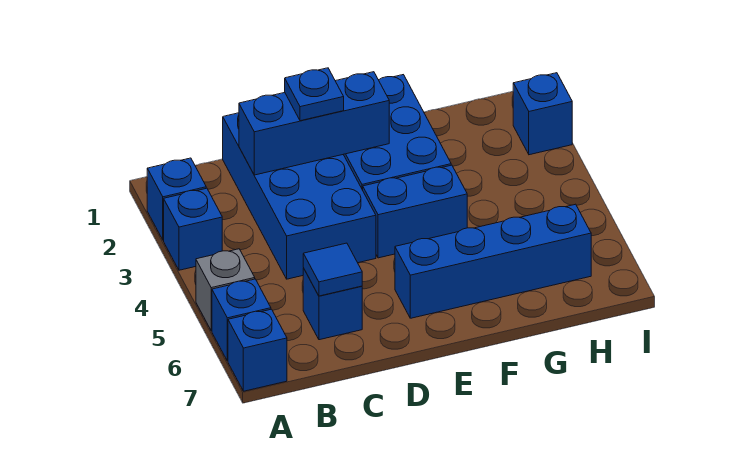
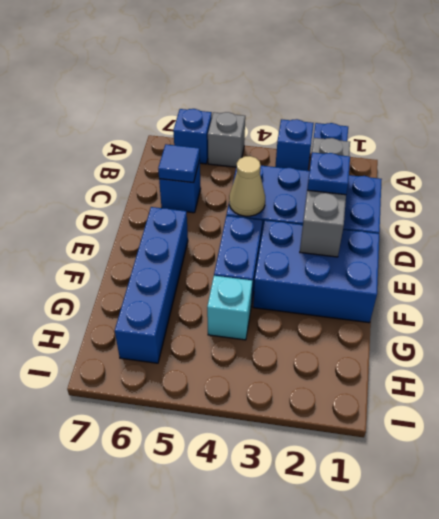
blue 1x1 brick [228,309,287,391] -> none
blue 1x3 brick [239,72,389,175] -> grey 1x3 brick [300,138,350,257]
none -> tan 1x1 cone [229,156,265,216]
none -> cyan 1x1 brick [207,276,252,340]
blue 1x1 brick [513,73,572,155] -> none

